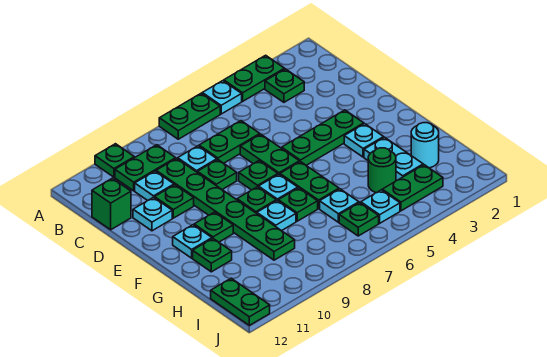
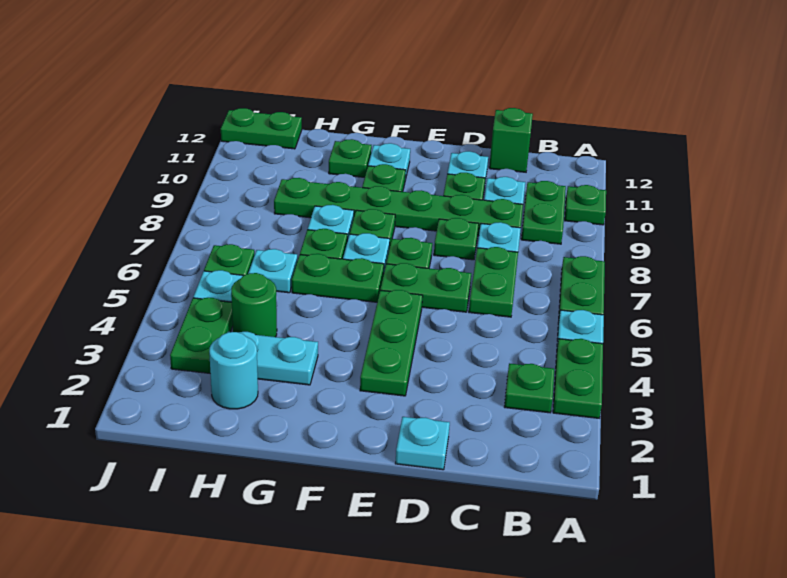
cyan 1x1 plate [344,124,384,157] -> cyan 1x1 plate moved to [395,417,450,470]

